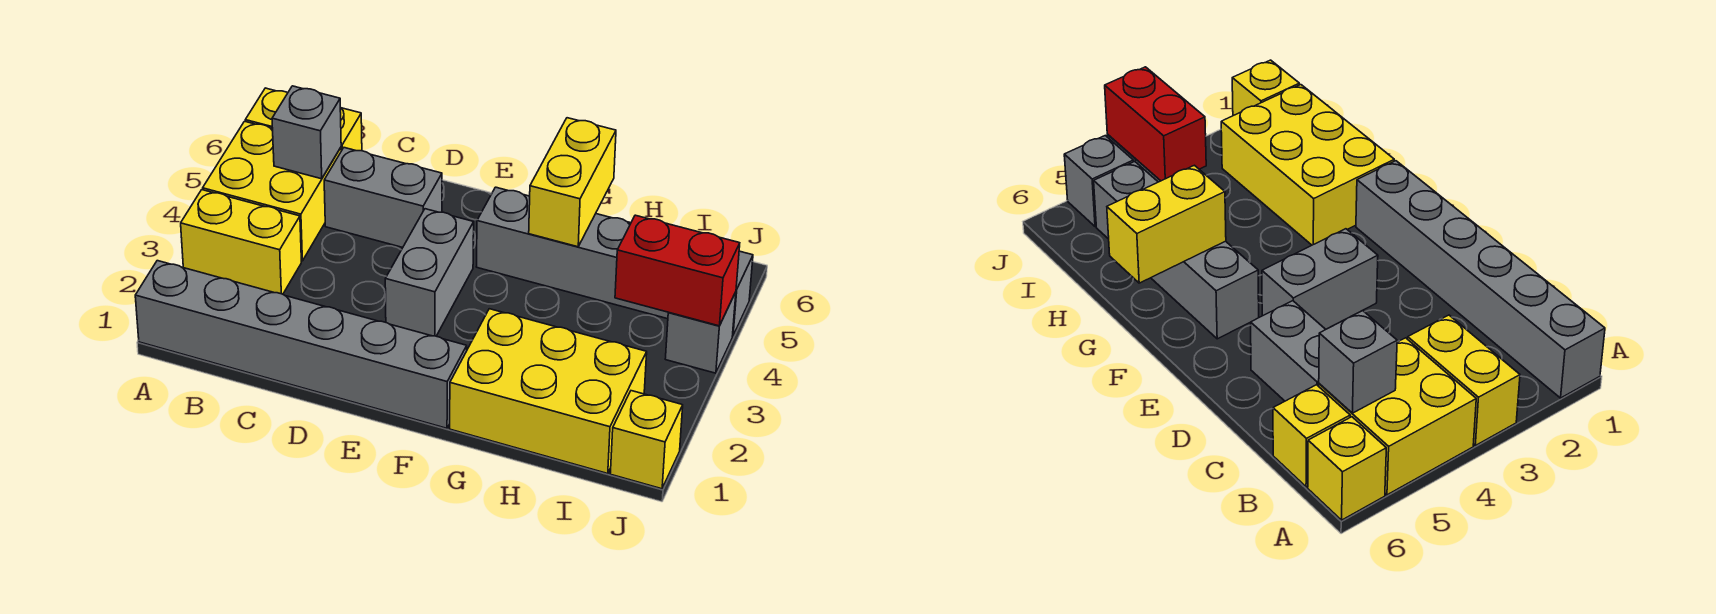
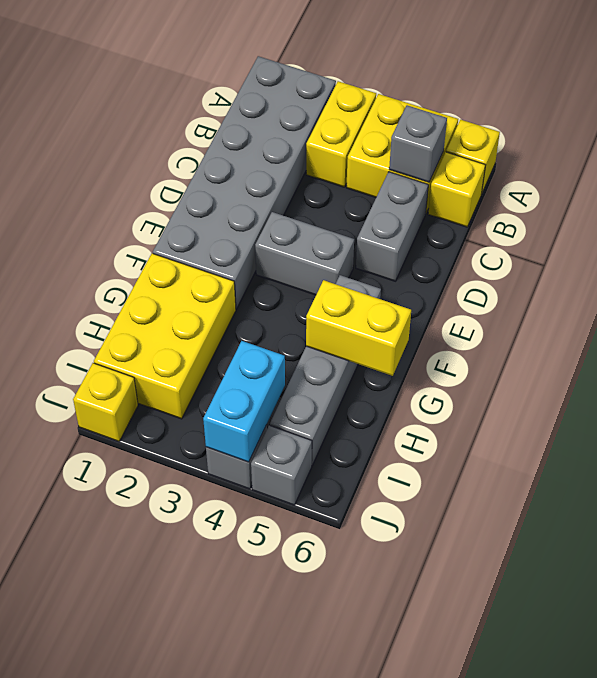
grey 1x6 brick [135,261,467,428] -> grey 2x6 brick [153,56,336,309]
red 1x2 brick [615,215,740,326] -> cyan 1x2 brick [203,341,285,462]

